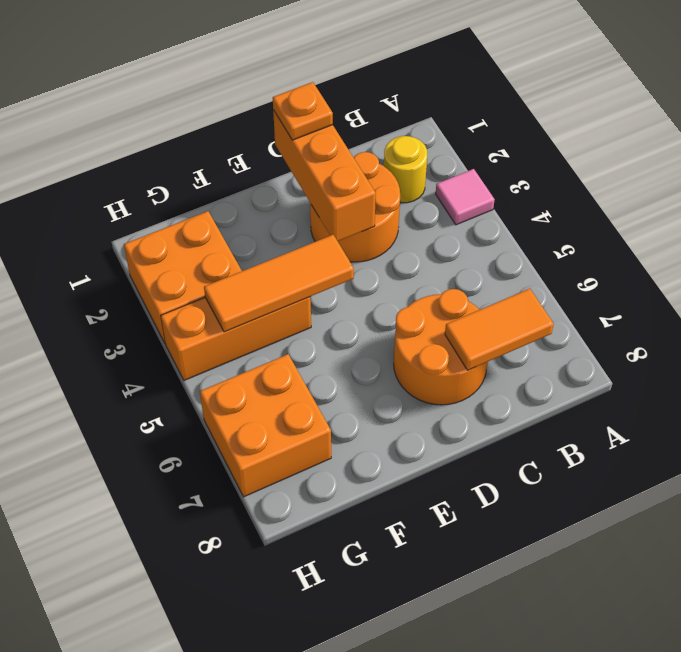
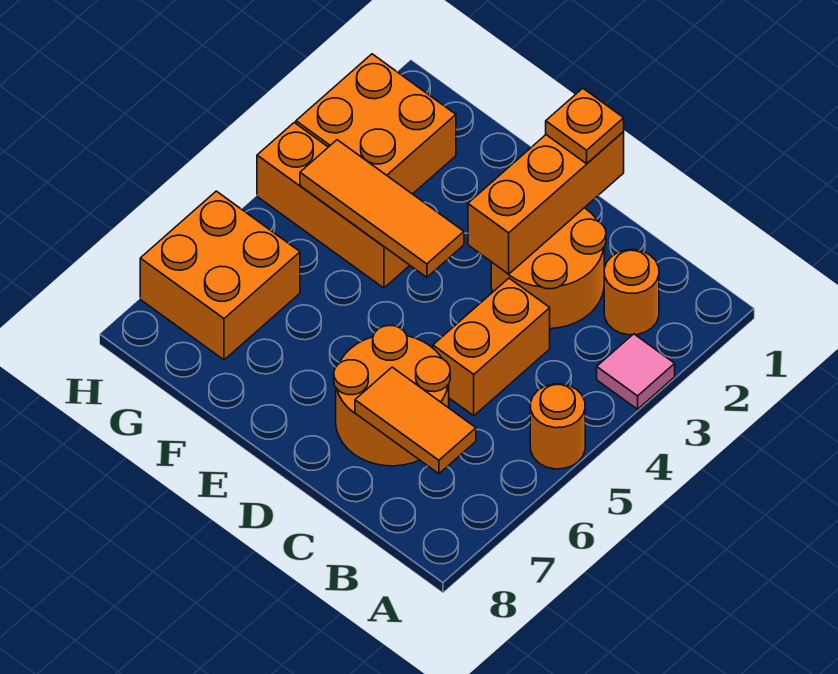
none -> orange 1x1 round brick [530,384,585,469]
yellow 1x1 round brick [384,136,427,203] -> orange 1x1 round brick [604,250,659,335]
none -> orange 1x2 brick [433,278,550,416]

